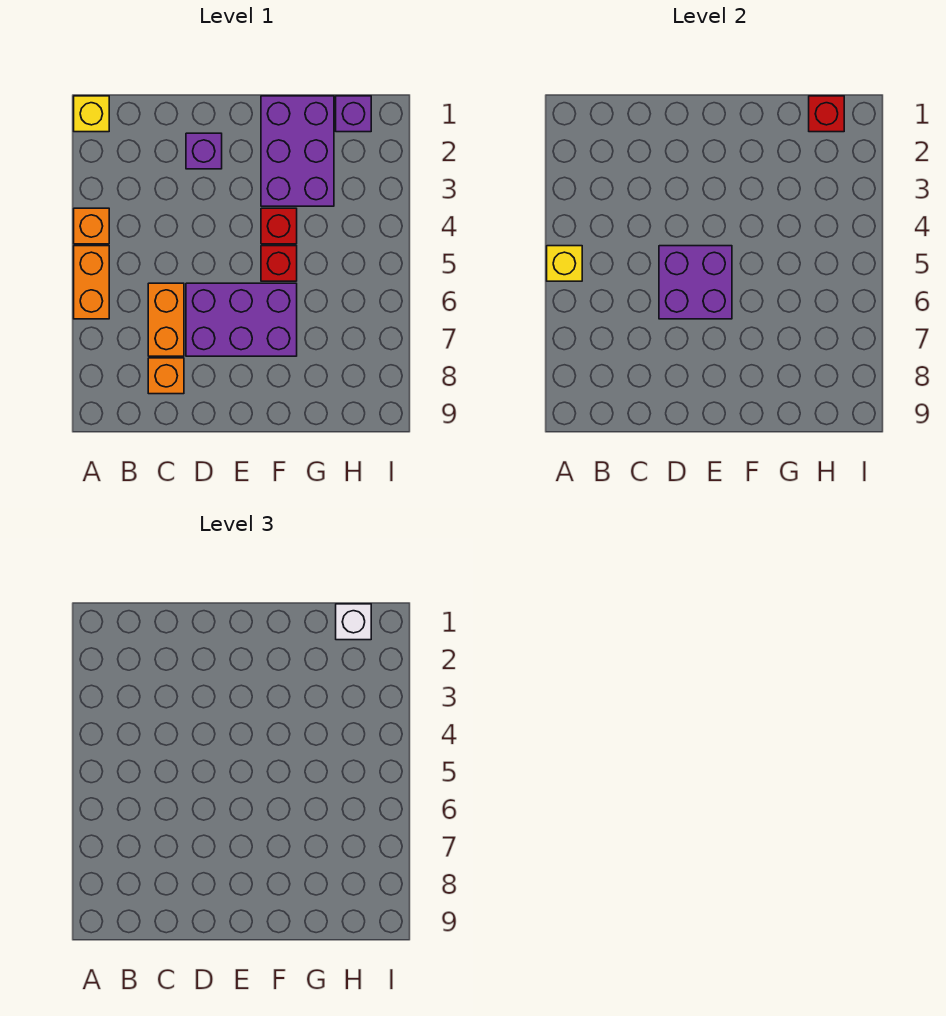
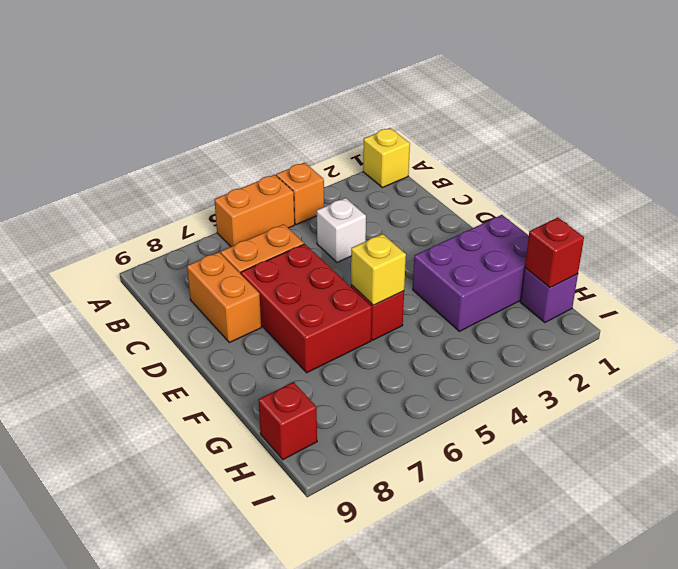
yellow 1x1 brick [547,246,582,281] -> yellow 1x1 brick moved to [351,234,406,305]
orange 1x1 brick [148,358,184,394] -> orange 1x2 brick [187,252,261,343]
purple 1x1 brick [186,133,222,169] -> none
purple 2x2 brick [659,246,732,319] -> none
purple 2x3 brick [186,283,297,356] -> red 2x3 brick [241,244,372,373]
red 1x1 brick [261,208,297,244] -> red 1x1 brick moved to [258,382,317,460]
white 1x1 brick [336,604,371,640] -> white 1x1 brick moved to [317,198,366,262]

